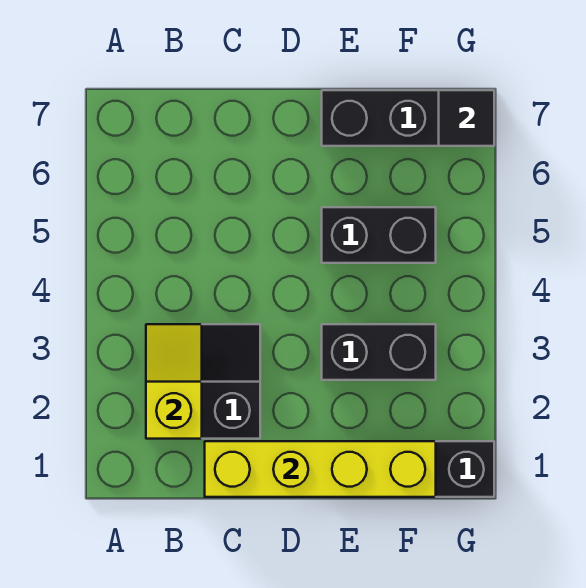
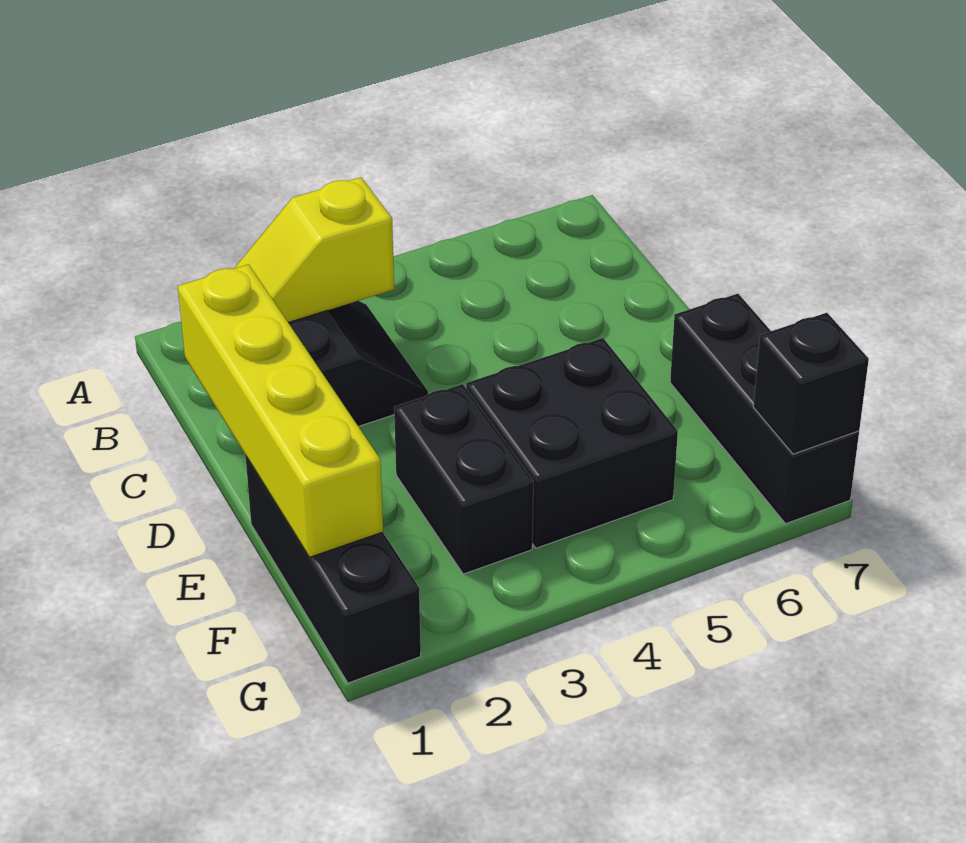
yellow 1x2 slope [146,324,202,439] -> yellow 1x2 slope turned to [234,177,394,323]
black 1x2 brick [322,207,436,263] -> black 2x2 brick [466,338,678,548]
black 1x1 tile [439,90,494,146] -> black 1x1 brick [753,313,869,454]

